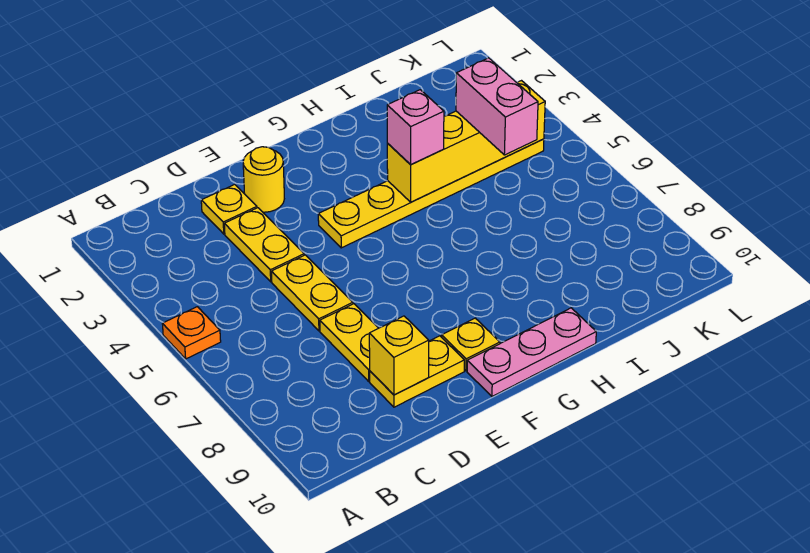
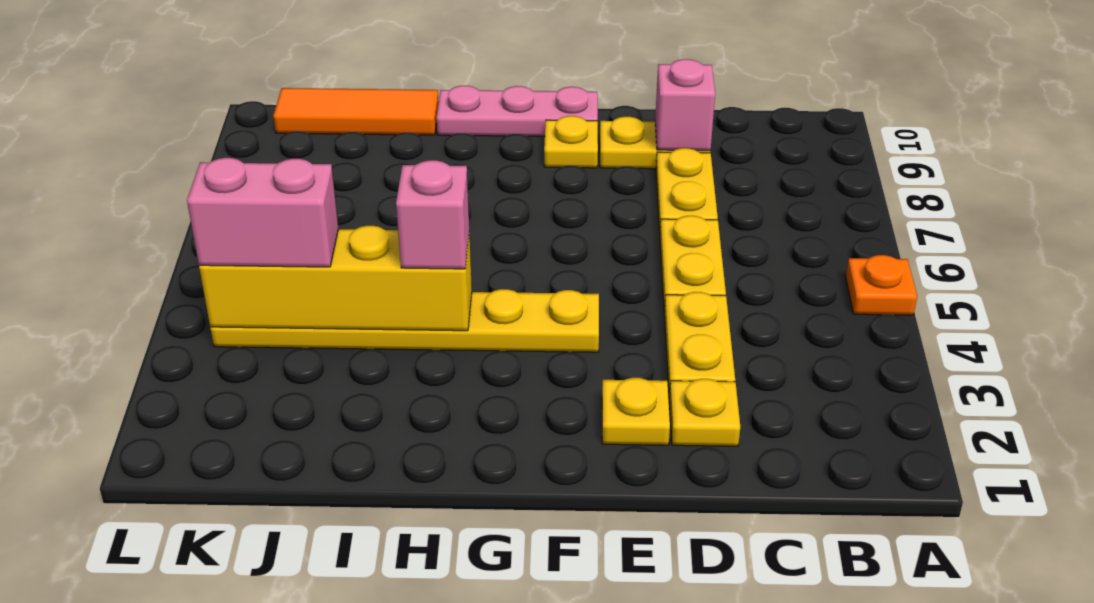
yellow 1x1 brick [369,316,429,395] -> pink 1x1 brick [655,59,715,151]
yellow 1x1 round brick [243,147,284,212] -> yellow 1x1 plate [602,378,670,445]
none -> orange 1x3 tile [273,88,439,135]
pink 1x2 brick [456,58,538,155] -> pink 1x2 brick turned to [187,158,338,267]

